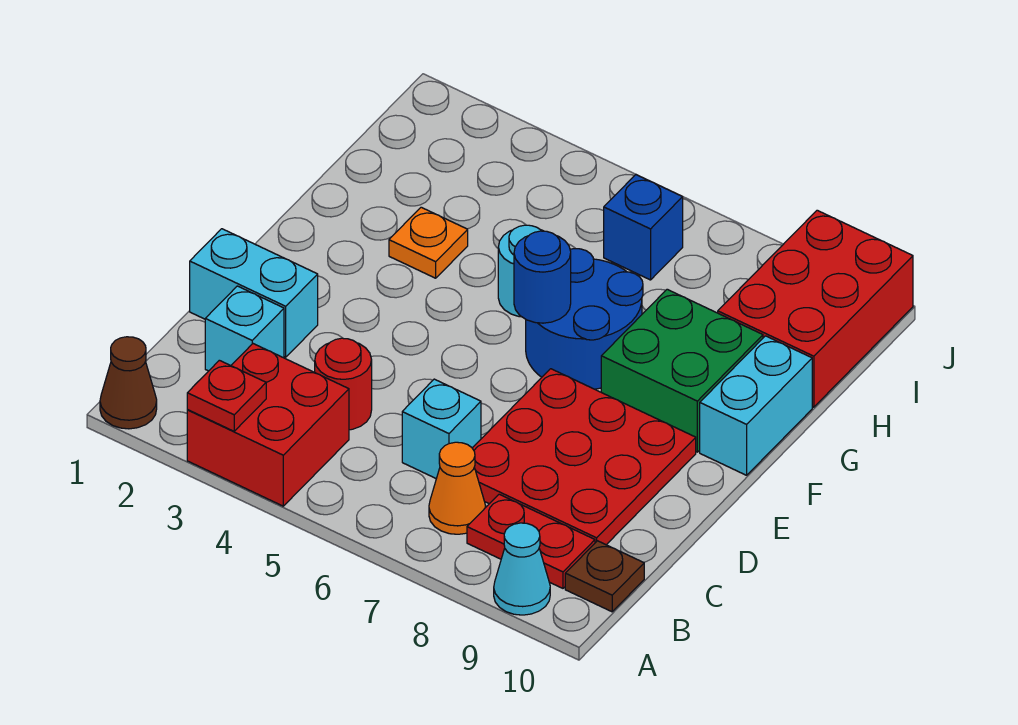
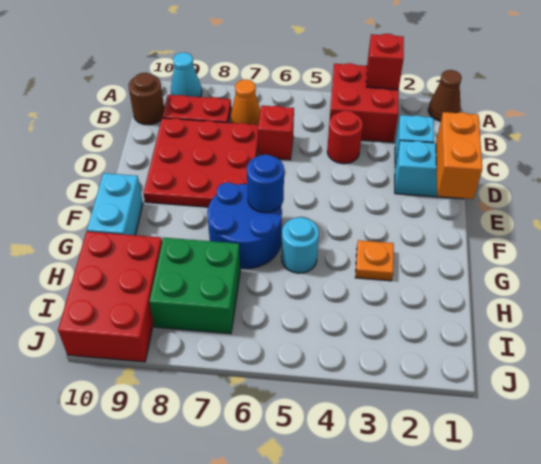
red 1x1 plate [187,360,266,431] -> red 1x1 brick [366,34,404,89]
brown 1x1 plate [565,541,644,612] -> brown 1x1 round brick [129,73,164,125]
cyan 1x1 brick [402,379,481,479] -> red 1x1 brick [258,106,294,160]
none -> orange 1x2 brick [436,112,482,199]
green 2x2 brick [601,289,763,452] -> green 2x2 brick moved to [149,238,240,334]
blue 1x1 brick [604,175,683,280] -> none

